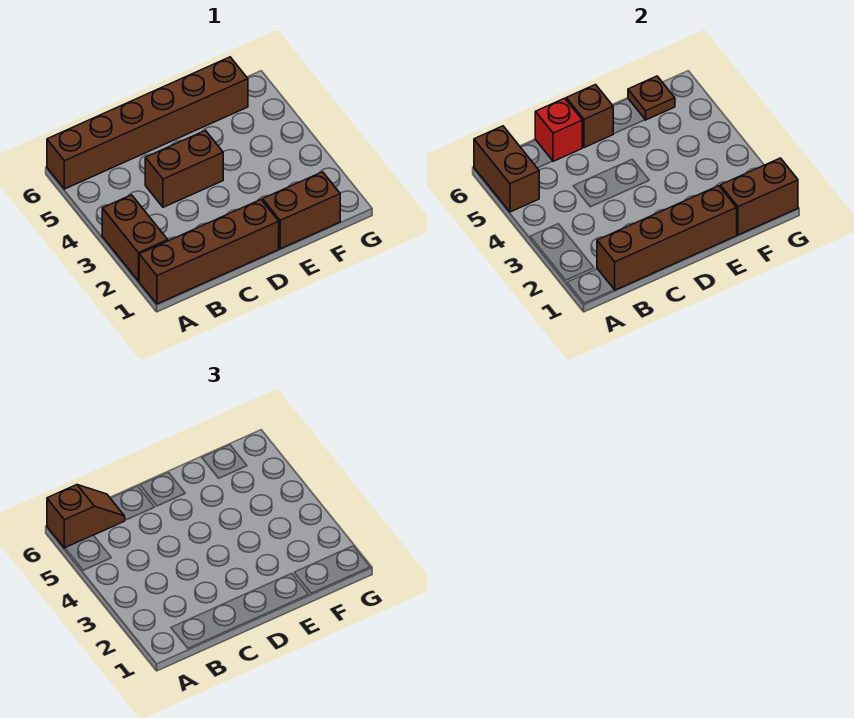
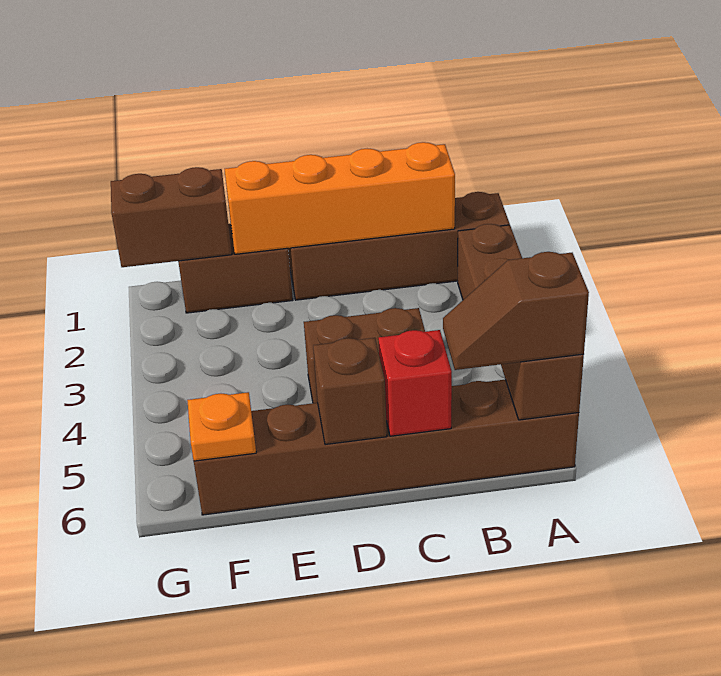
brown 1x4 brick [597,186,737,290] -> orange 1x4 brick [225,142,455,254]
brown 1x1 plate [628,76,675,120] -> orange 1x1 plate [187,392,256,461]

